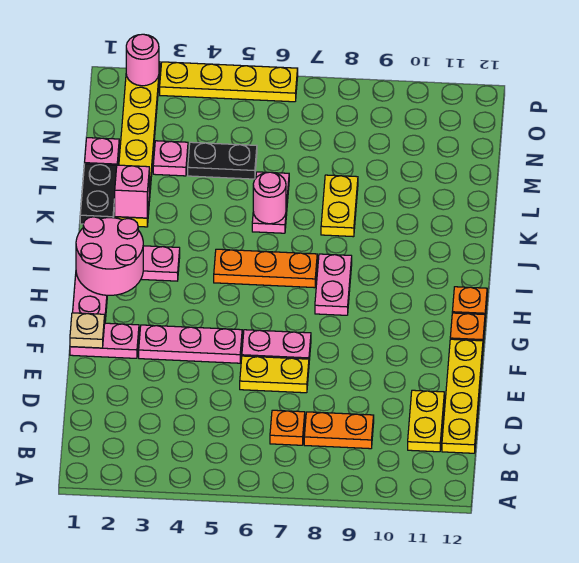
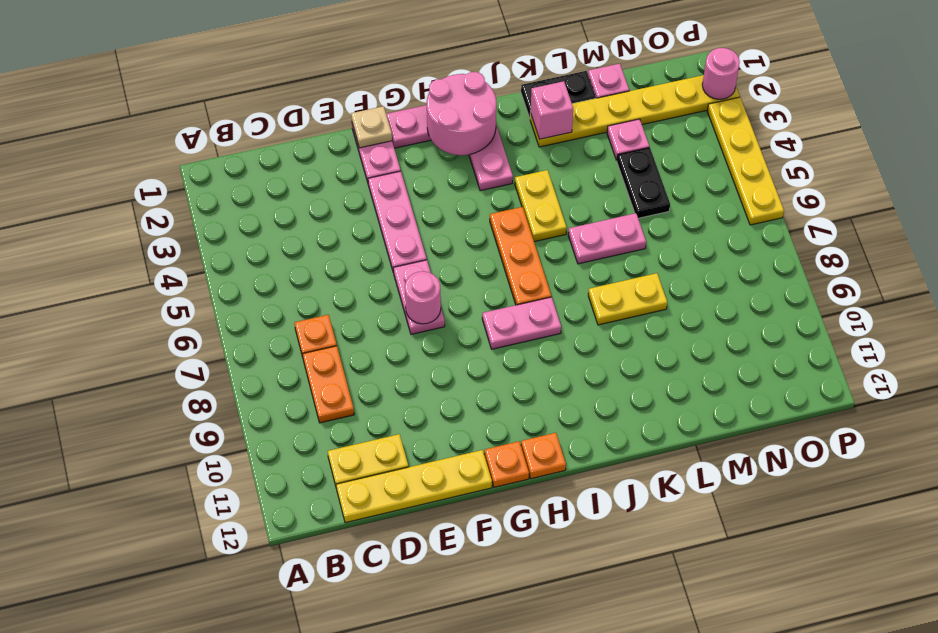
yellow 1x2 plate [240,356,309,393] -> yellow 1x2 plate moved to [515,170,567,242]
pink 1x1 round brick [253,172,286,224] -> pink 1x1 round brick moved to [405,271,441,324]

